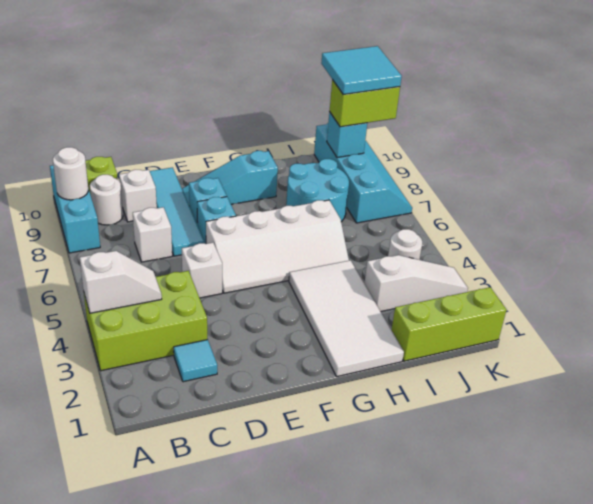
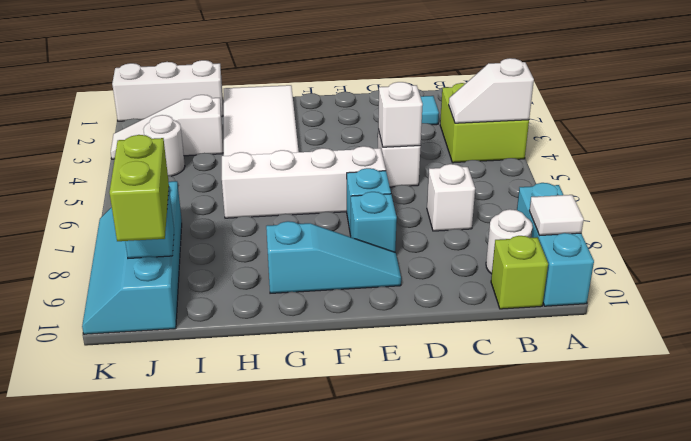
lime 2x3 brick [84,271,207,371] -> lime 2x2 brick [440,83,529,163]
white 1x1 round brick [53,147,88,200] -> white 1x1 tile [529,195,584,236]
white 1x1 brick [119,170,157,222] -> white 1x1 brick moved to [378,82,423,147]
cyan 1x4 tile [150,168,204,256] -> none
cyan 2x2 round brick [286,159,349,222] -> none
lime 1x3 brick [392,287,506,361] -> white 1x3 brick [112,60,223,121]
lime 1x2 brick [329,80,400,127] -> lime 1x2 brick turned to [110,135,169,241]
cyan 2x2 tile [321,46,402,95] -> none

